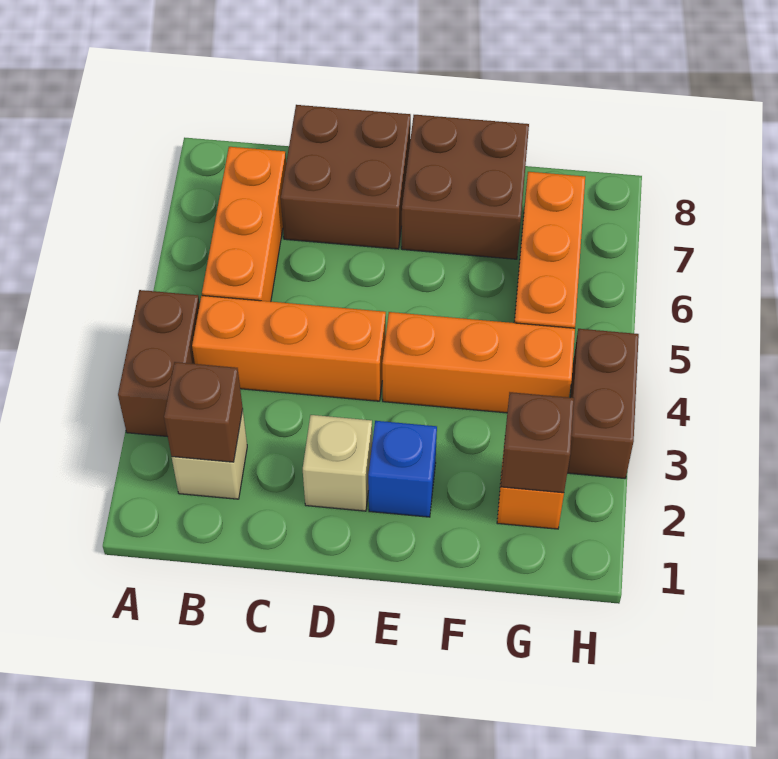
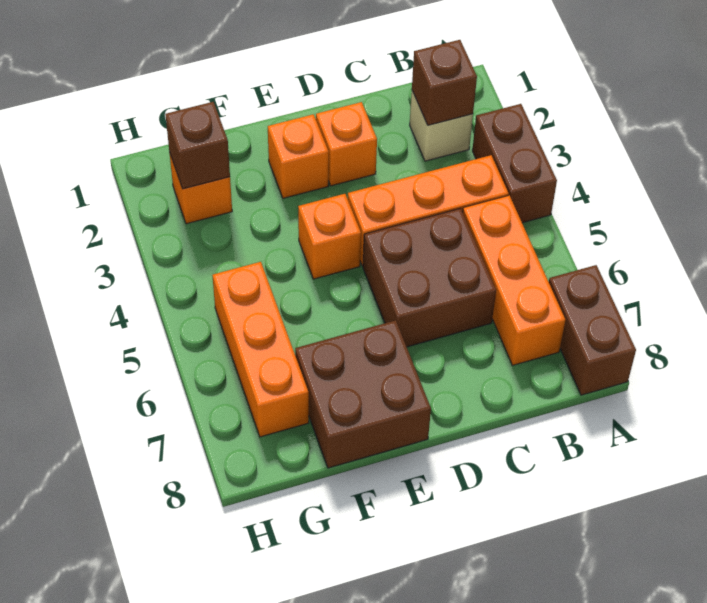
brown 2x2 brick [281,105,411,249] -> brown 2x2 brick moved to [363,208,496,347]
tan 1x1 brick [303,415,372,511] -> orange 1x1 brick [316,102,377,186]
blue 1x1 brick [368,421,437,517] -> orange 1x1 brick [268,114,329,198]
orange 1x3 brick [382,312,575,413] -> orange 1x1 brick [298,194,361,279]
brown 1x2 brick [567,329,639,479] -> brown 1x2 brick moved to [549,265,636,395]

